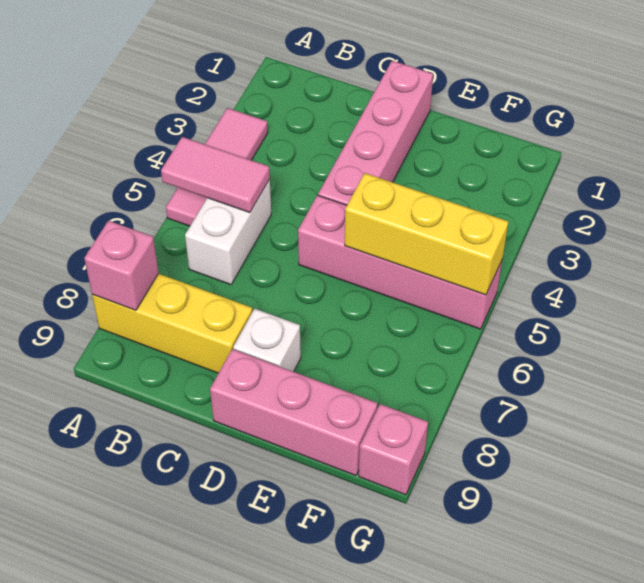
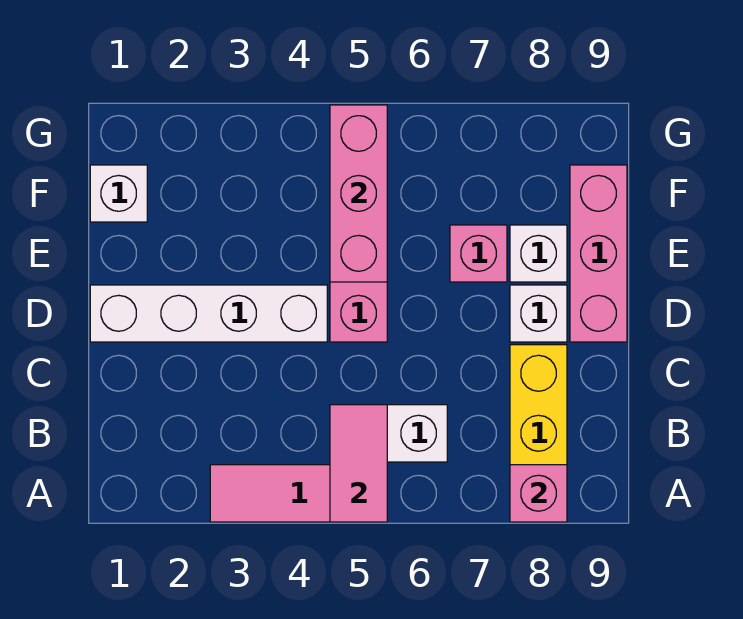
pink 1x4 brick [318,61,433,205] -> white 1x4 brick [90,285,327,342]
yellow 1x3 brick [345,173,508,295] -> pink 1x3 brick [330,105,387,282]
none -> white 1x1 brick [510,225,567,282]
none -> white 1x1 brick [90,165,147,222]
pink 1x1 brick [359,404,428,495] -> pink 1x1 brick moved to [450,225,507,282]

